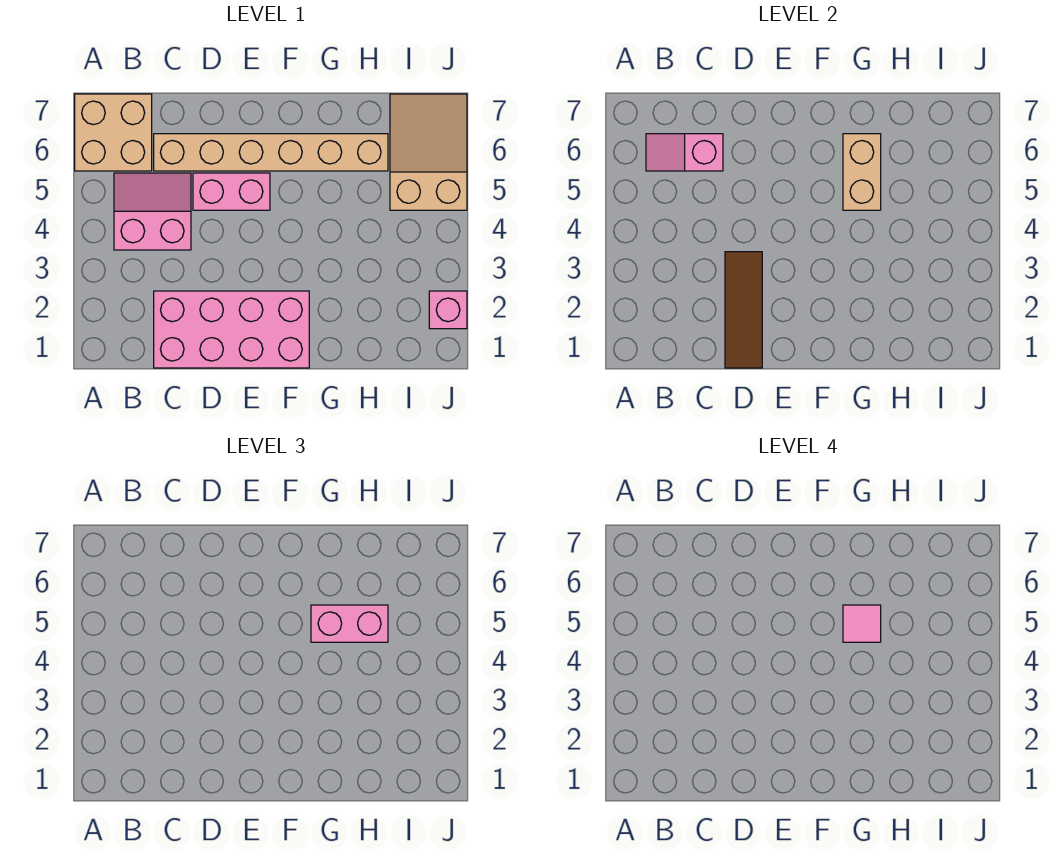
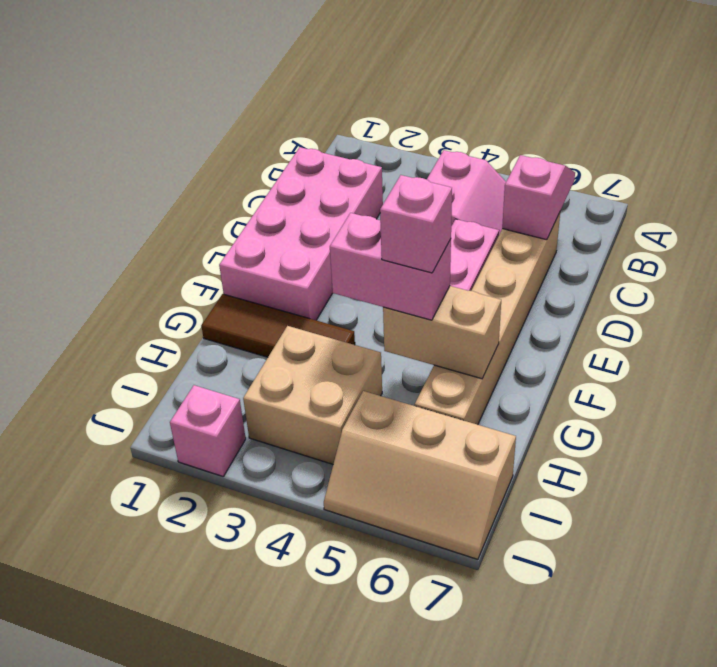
tan 2x2 brick [75,94,152,171] -> tan 2x2 brick moved to [243,326,382,464]
brown 1x3 tile [725,252,762,368] -> brown 1x3 tile moved to [201,294,355,357]
pink 1x2 brick [311,605,388,642] -> pink 1x2 brick turned to [330,213,451,320]
pink 1x1 tile [843,605,881,642] -> pink 1x1 brick [380,175,452,273]
tan 2x3 slope [390,94,467,210] -> tan 2x3 slope turned to [324,391,516,559]

